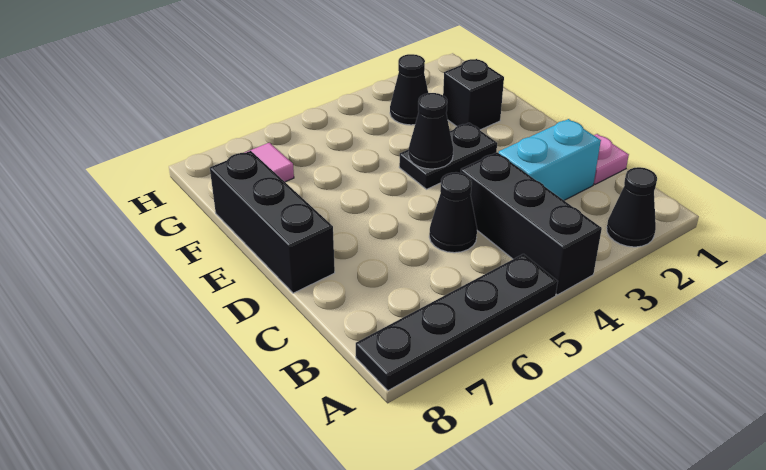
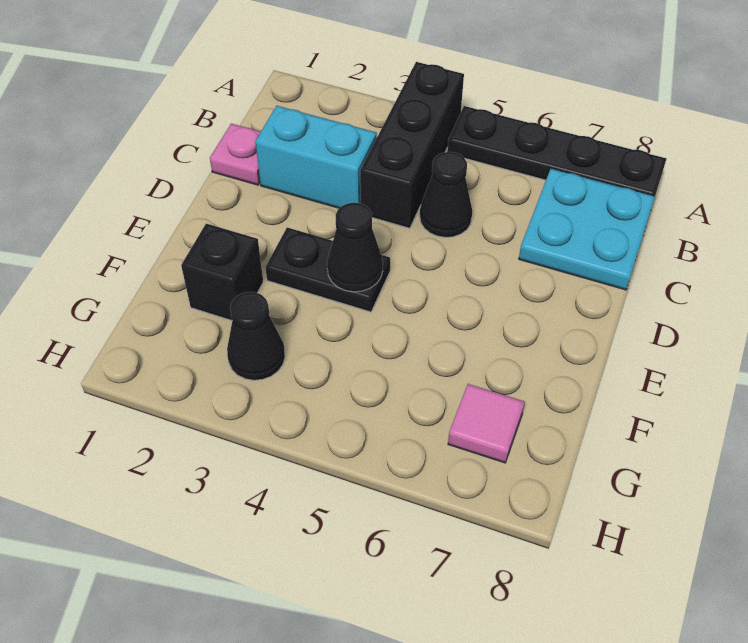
black 1x1 cone [607,167,657,247] -> none
none -> cyan 2x2 plate [519,169,655,290]
black 1x3 brick [210,151,335,293] -> none

